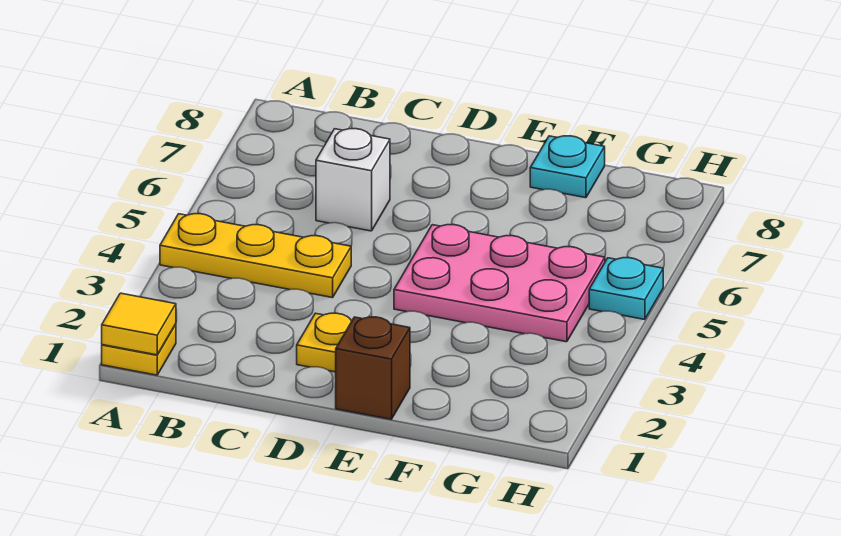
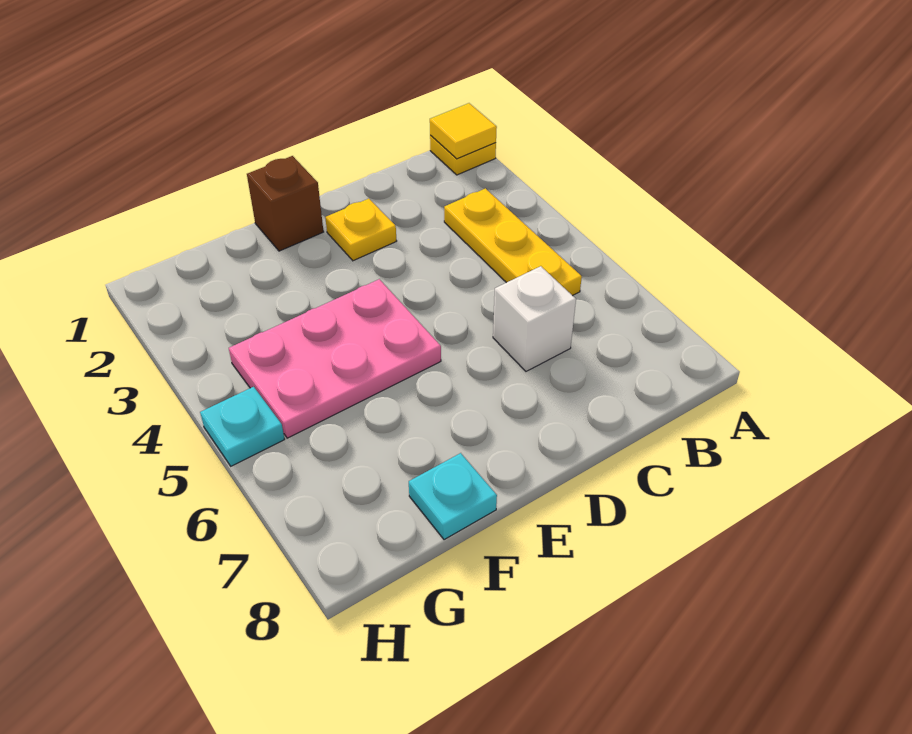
yellow 1x3 plate [160,214,351,298] -> yellow 1x3 plate turned to [444,188,582,296]

